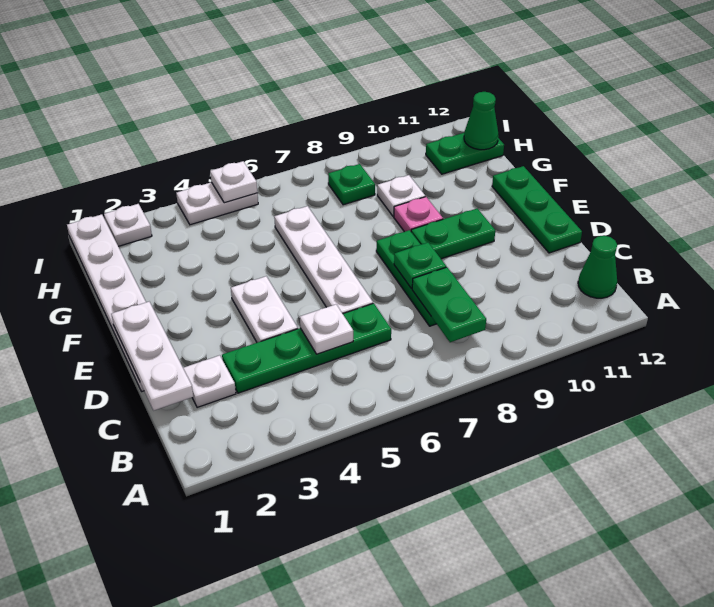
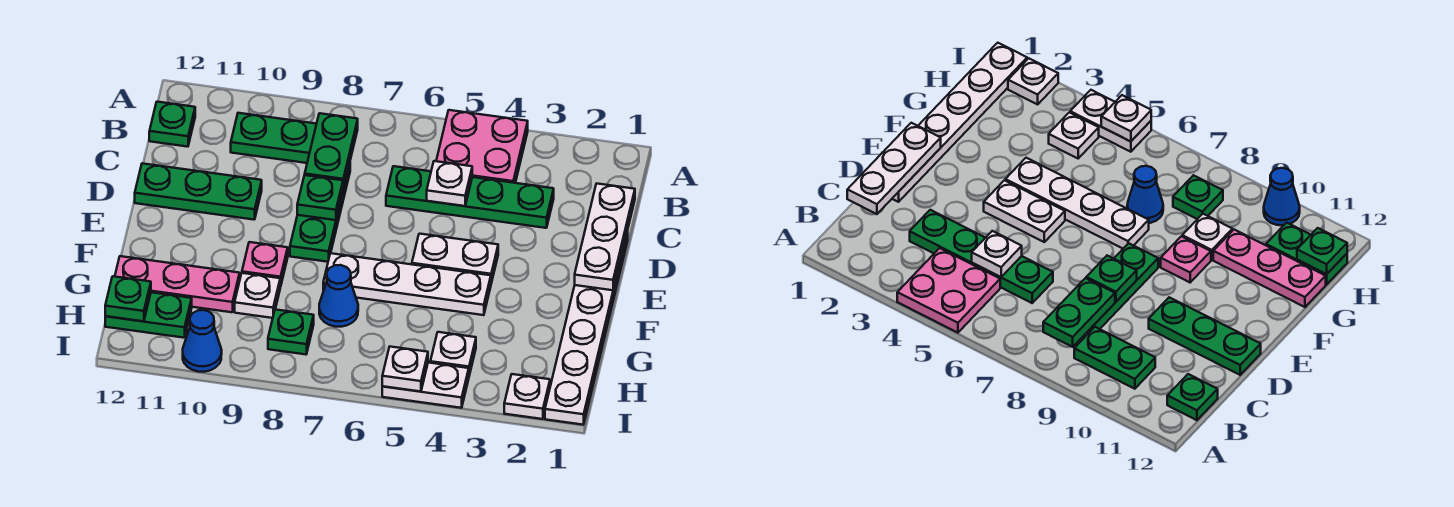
none -> pink 2x2 plate [436,110,528,183]
green 1x1 cone [578,236,617,298] -> green 1x1 plate [149,102,195,147]
white 1x1 plate [183,355,236,408] -> white 1x1 plate moved to [430,332,476,375]
white 1x2 plate [231,276,298,343] -> white 1x2 plate turned to [412,234,498,283]
white 1x4 plate [274,206,373,314] -> white 1x4 plate turned to [323,253,491,315]
green 1x3 plate [492,166,582,253] -> green 1x3 plate turned to [135,163,262,220]
green 1x2 plate [411,208,495,259] -> green 1x2 plate moved to [231,113,316,163]
none -> blue 1x1 cone [319,265,358,327]
none -> pink 1x3 plate [115,256,240,312]
green 1x1 cone [464,92,498,150] -> green 1x1 plate [105,276,151,321]
none -> blue 1x1 cone [183,310,222,372]

